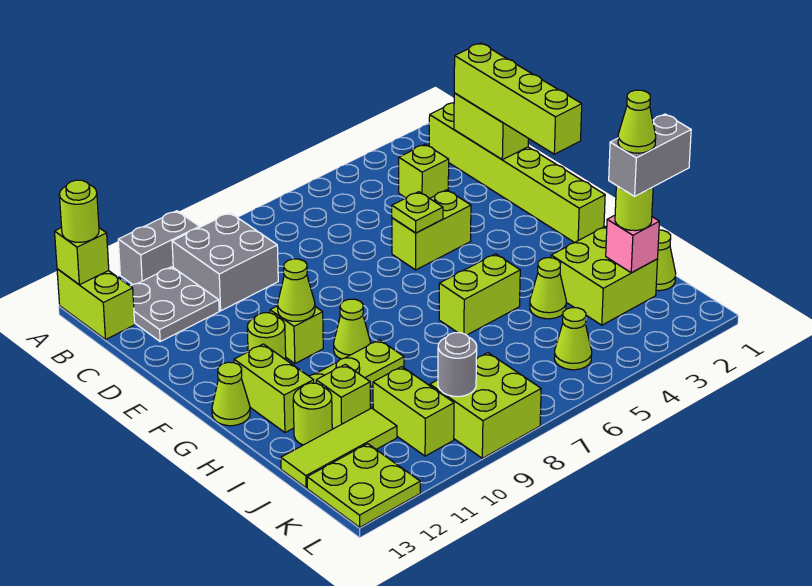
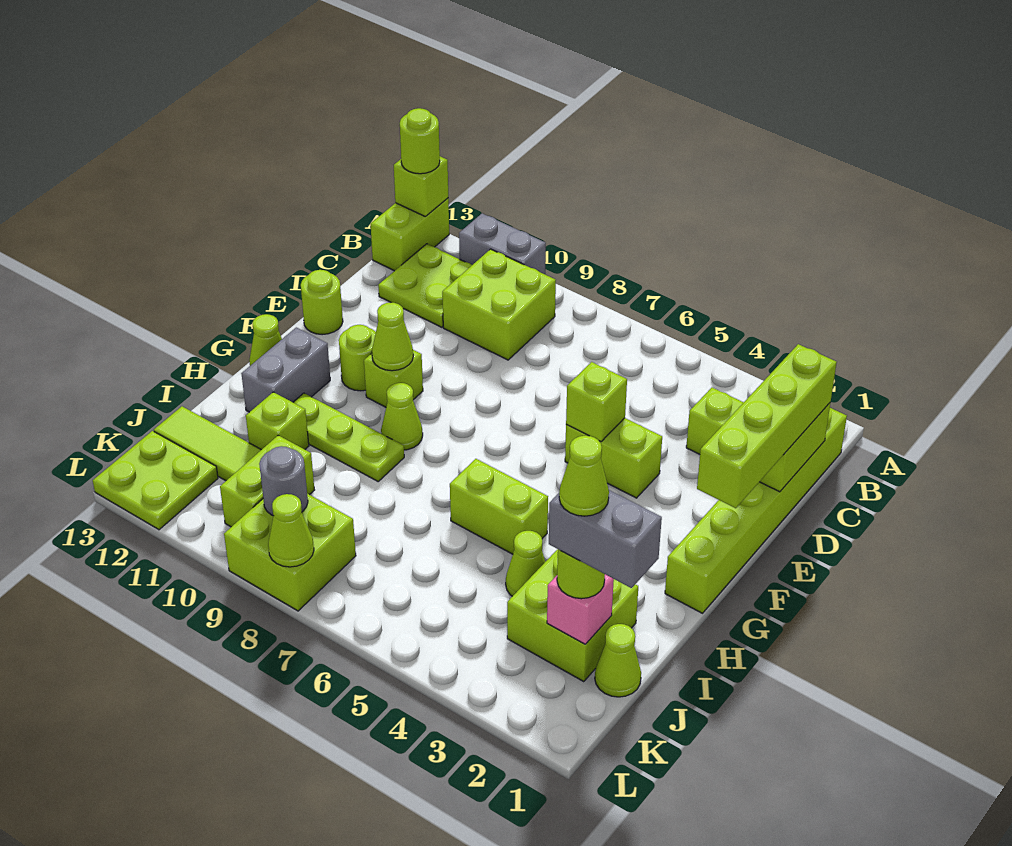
grey 2x2 brick [172,213,278,311] -> lime 2x2 brick [442,249,556,360]
grey 2x2 plate [131,267,219,341] -> lime 2x2 plate [378,244,472,327]
lime 1x1 plate [392,192,443,233] -> lime 1x1 brick [566,362,627,442]
lime 1x2 brick [234,344,314,433] -> grey 1x2 brick [241,327,330,412]
lime 1x1 round brick [293,383,332,445] -> lime 1x1 round brick moved to [301,270,343,335]
lime 1x1 cone [554,308,592,370] -> lime 1x1 cone moved to [268,494,314,567]

